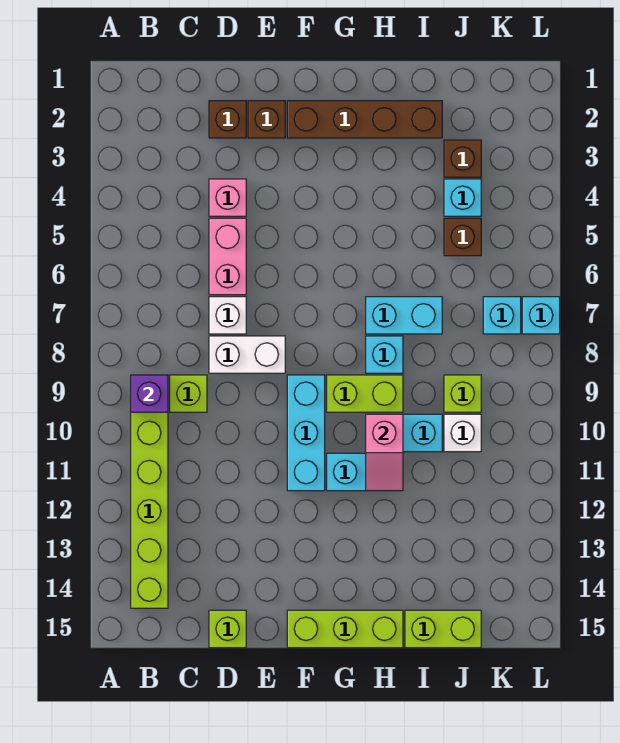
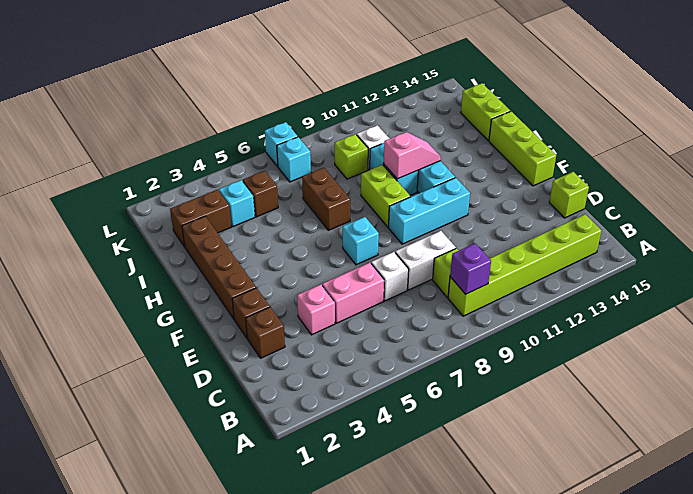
white 1x2 brick [209,336,285,373] -> white 1x2 brick turned to [395,231,456,290]
cyan 1x2 brick [366,297,442,334] -> brown 1x2 brick [302,168,350,230]
cyan 1x1 brick [366,336,403,373] -> cyan 1x1 brick moved to [343,217,379,265]
brown 1x1 brick [444,140,481,177] -> brown 1x2 brick [170,190,231,247]

